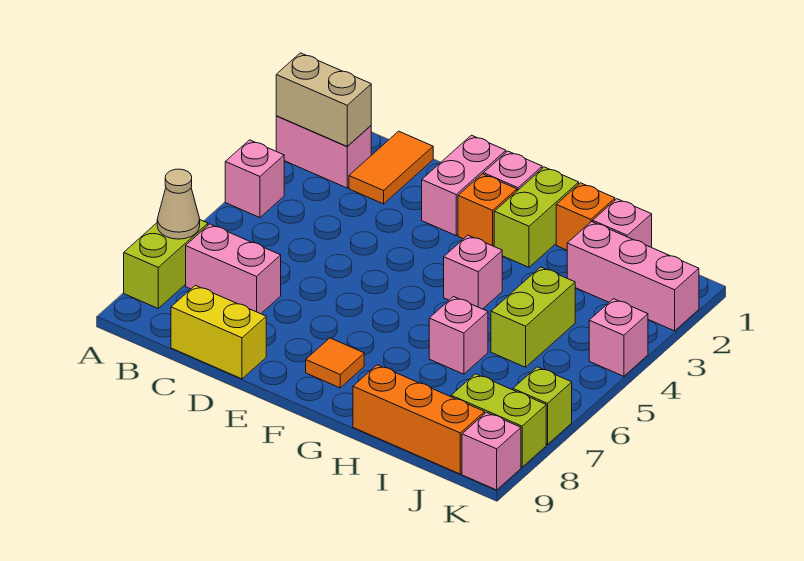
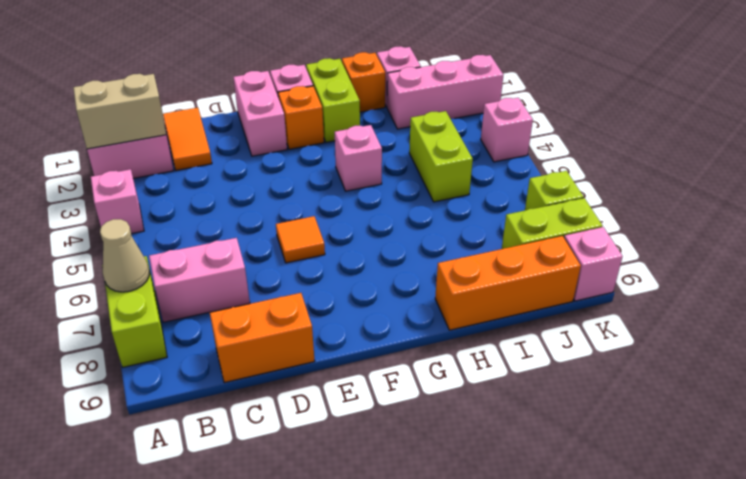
yellow 1x2 brick [171,285,266,379] -> orange 1x2 brick [210,293,315,383]
orange 1x1 tile [306,338,364,388] -> orange 1x1 tile moved to [276,216,325,263]
pink 1x1 brick [429,297,488,374] -> none

